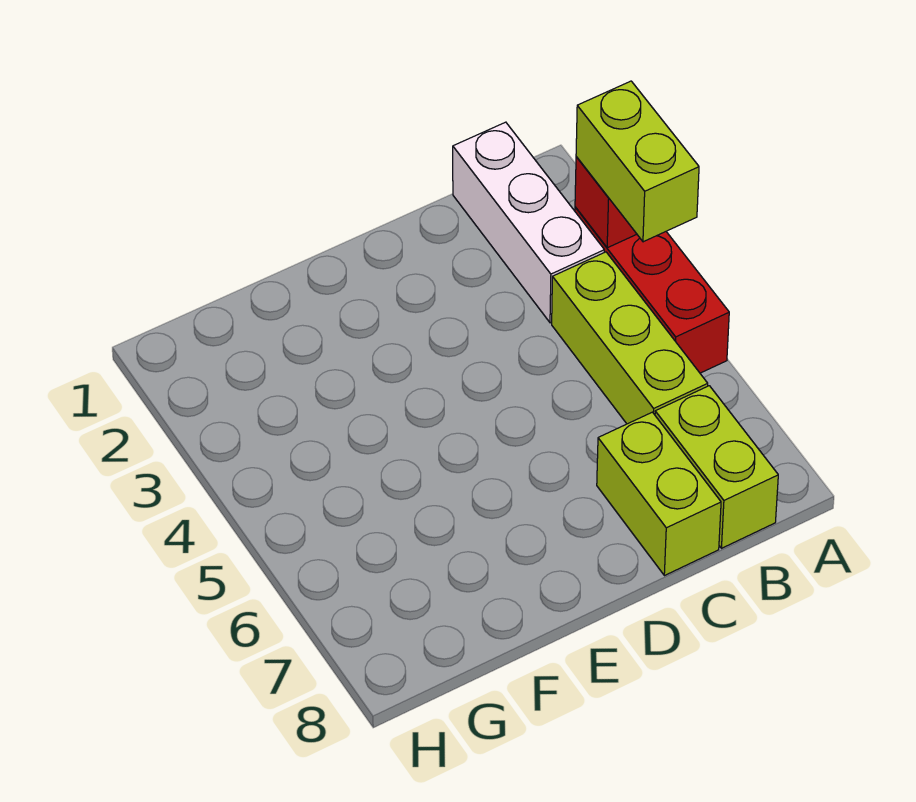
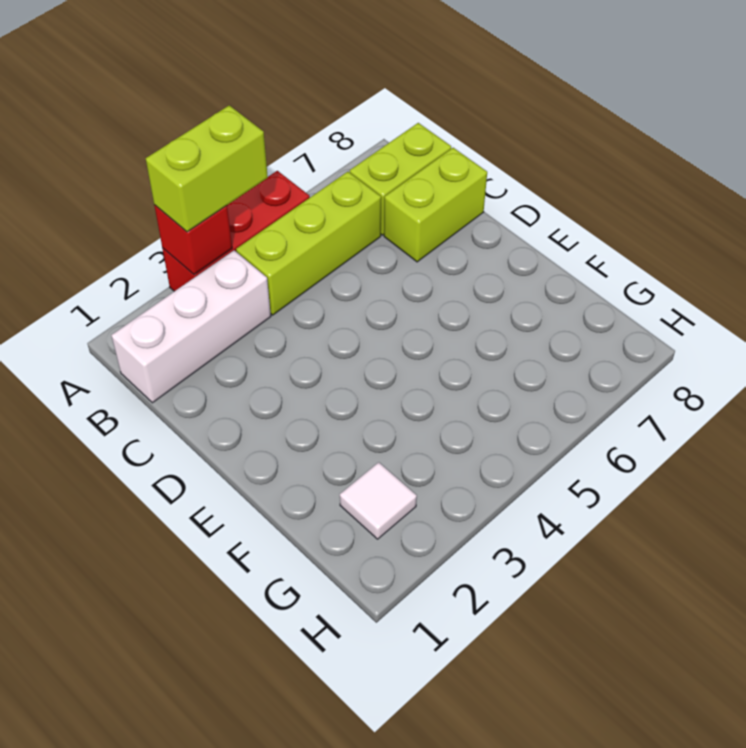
none -> white 1x1 tile [340,462,417,539]

